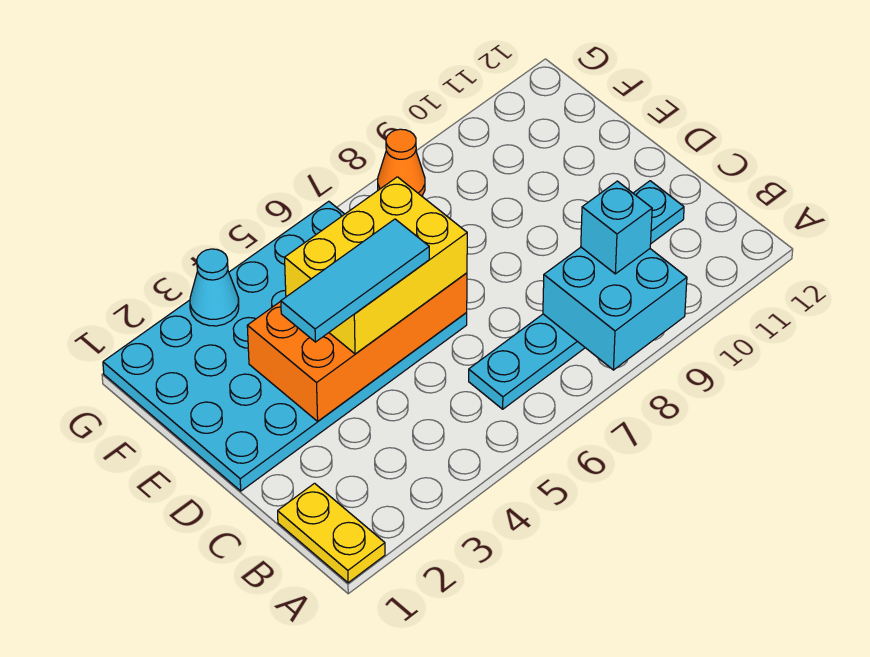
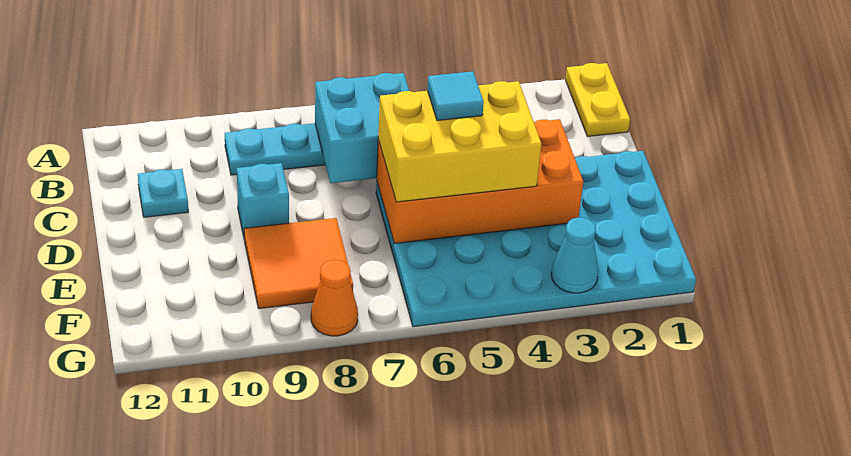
cyan 2x2 brick [543,247,687,370] -> cyan 2x2 brick moved to [315,73,409,183]
cyan 1x1 brick [581,181,652,274] -> cyan 1x1 brick moved to [237,163,289,236]
cyan 1x3 tile [281,219,429,342] -> cyan 1x1 tile [427,71,484,121]
none -> orange 2x2 tile [244,218,353,309]

